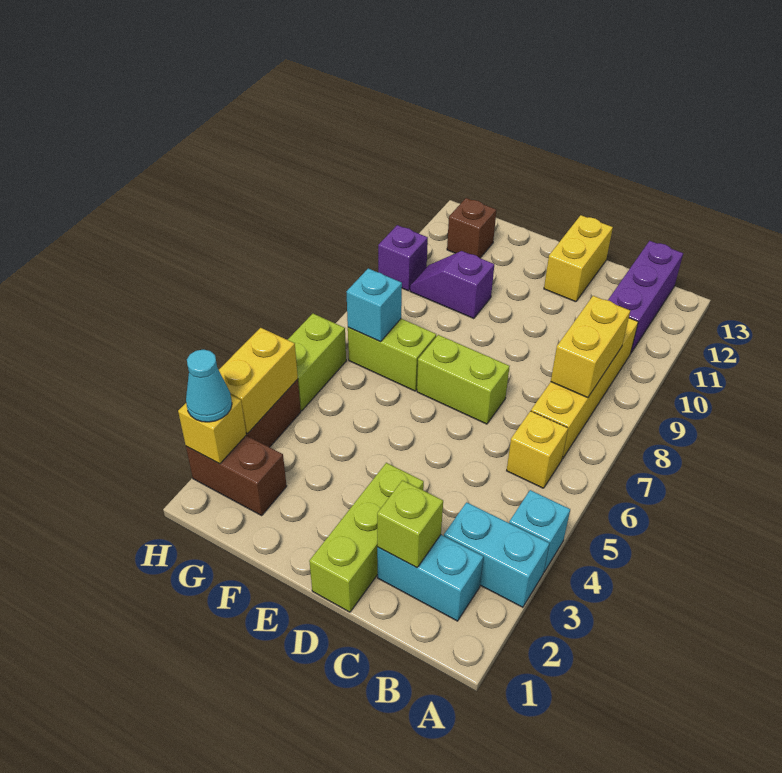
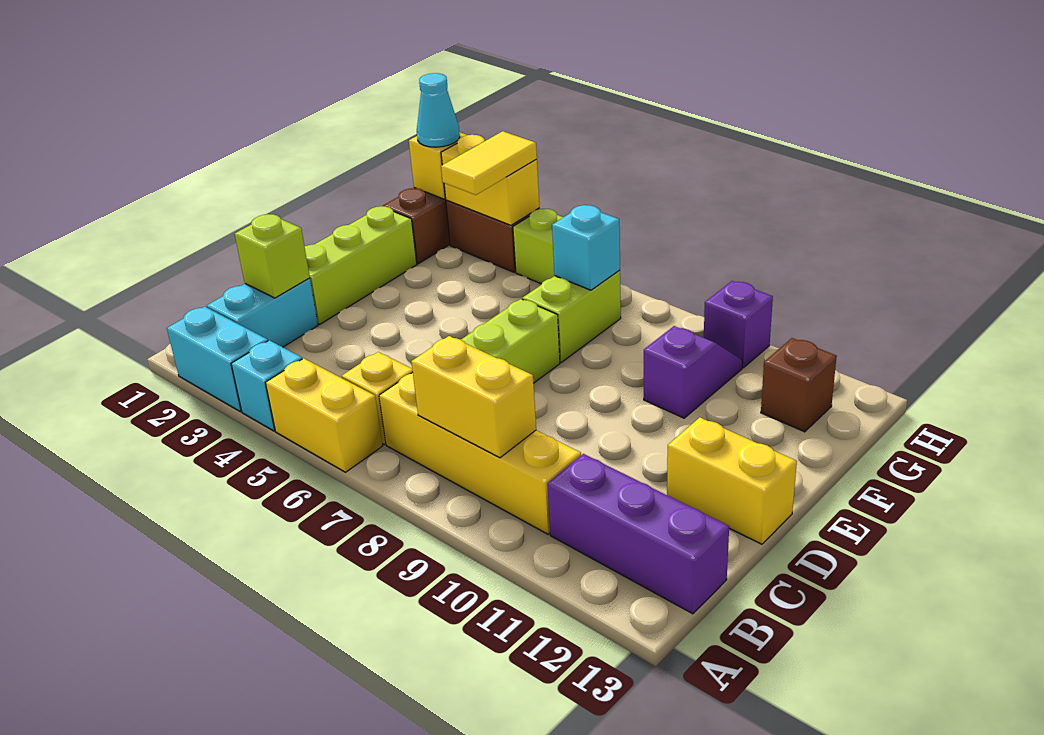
cyan 1x2 brick [444,502,549,607] -> cyan 1x2 brick turned to [167,307,268,412]
none -> yellow 1x2 brick [266,358,383,472]
lime 1x3 brick [309,463,424,612] -> lime 1x3 brick turned to [305,206,417,324]
none -> yellow 1x2 tile [441,131,537,195]

